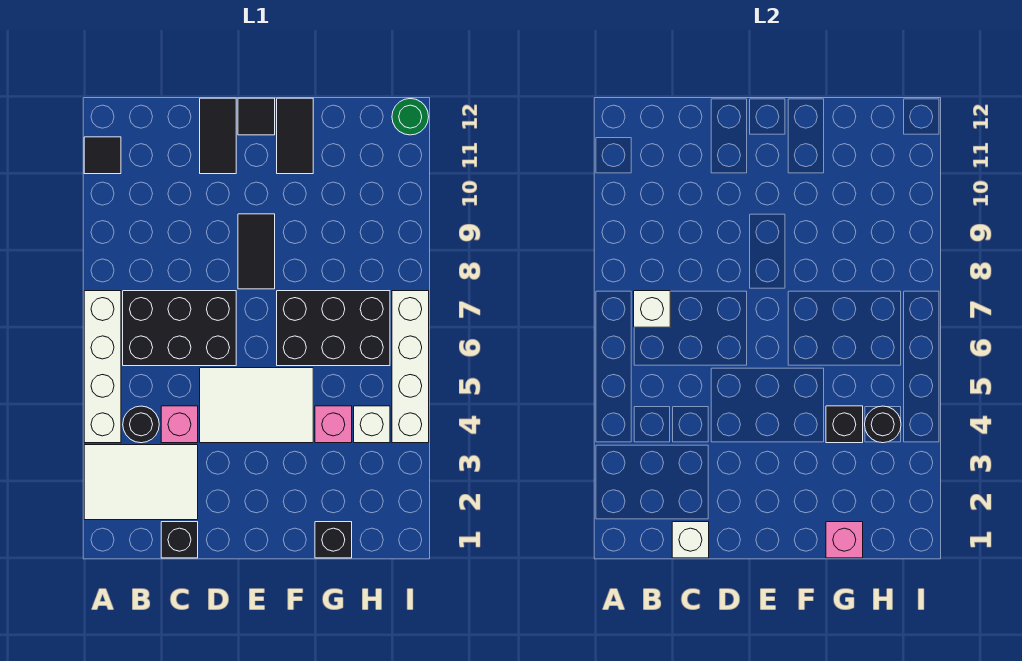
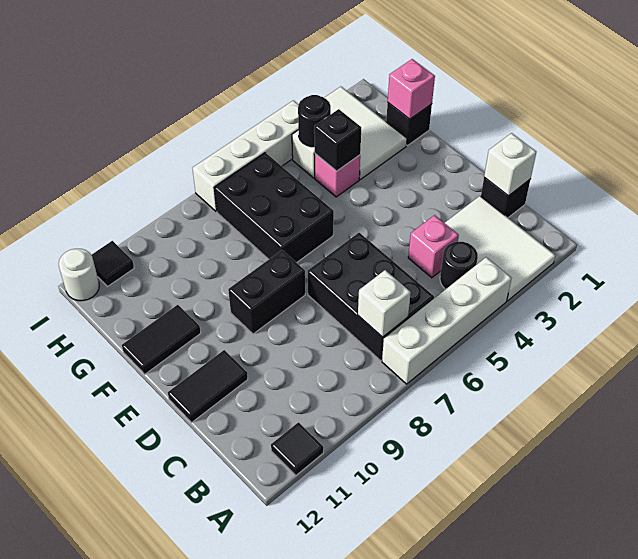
white 2x3 tile [200,368,313,443] -> white 2x3 tile moved to [324,87,407,179]
black 1x2 tile [238,214,275,289] -> black 1x2 brick [228,250,305,334]
black 1x1 tile [238,98,275,135] -> black 1x1 tile moved to [92,241,134,287]
green 1x1 round brick [392,99,429,135] -> white 1x1 round brick [59,249,99,301]

